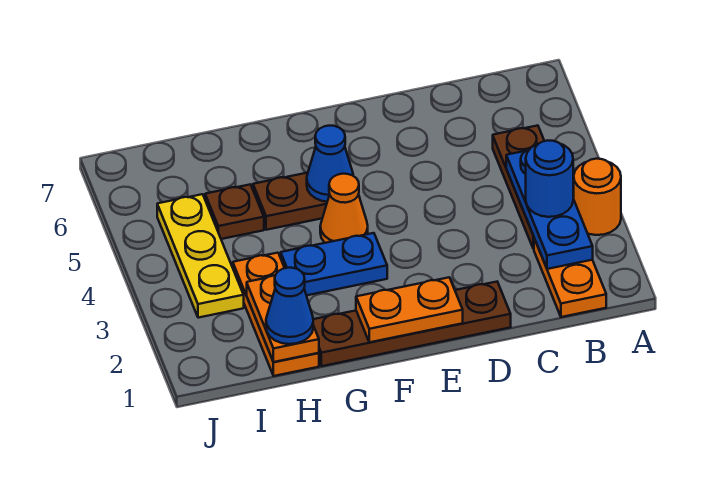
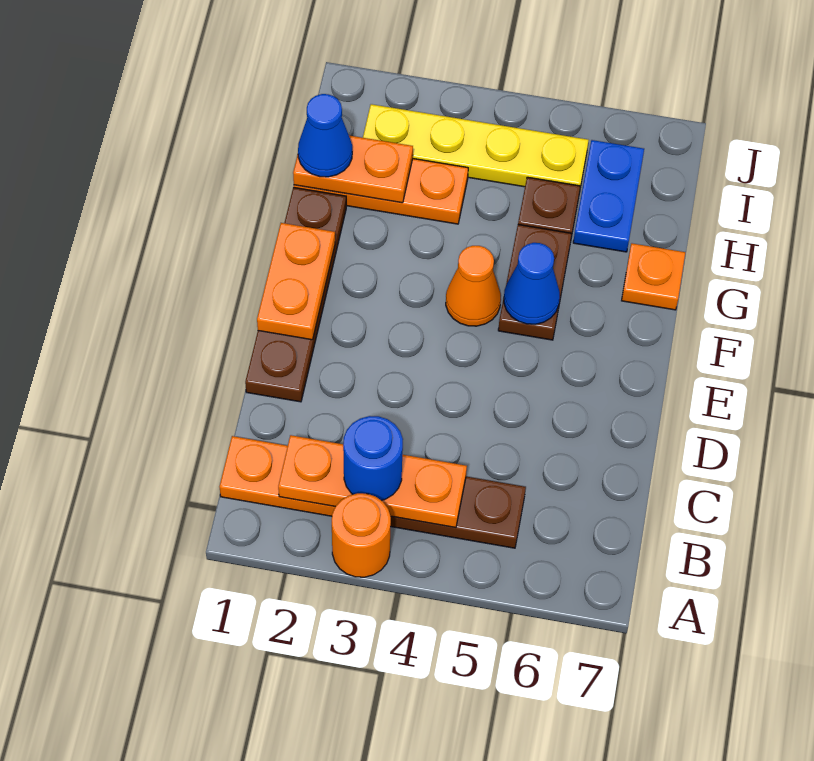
blue 1x3 plate [506,149,593,269] -> orange 1x3 plate [278,435,467,528]
blue 1x2 plate [281,233,387,295] -> blue 1x2 plate moved to [573,140,644,252]
none -> orange 1x1 plate [622,243,685,310]
yellow 1x3 plate [157,194,244,318] -> yellow 1x4 plate [363,104,589,187]

